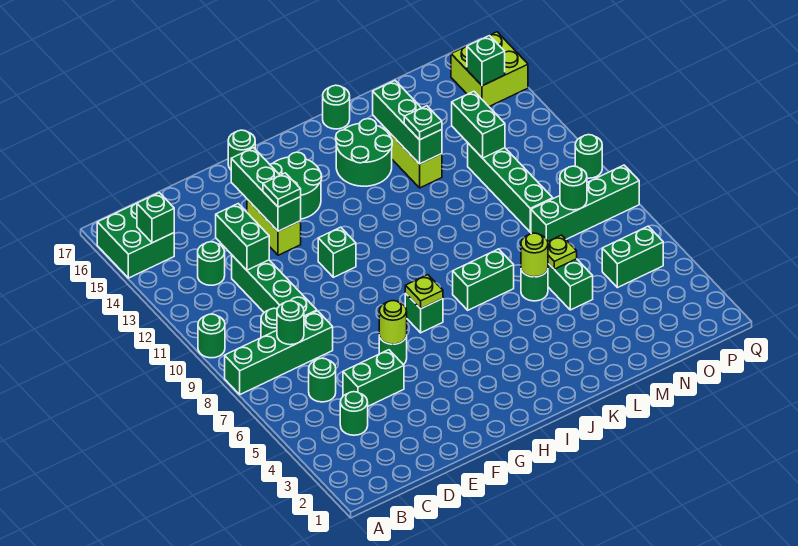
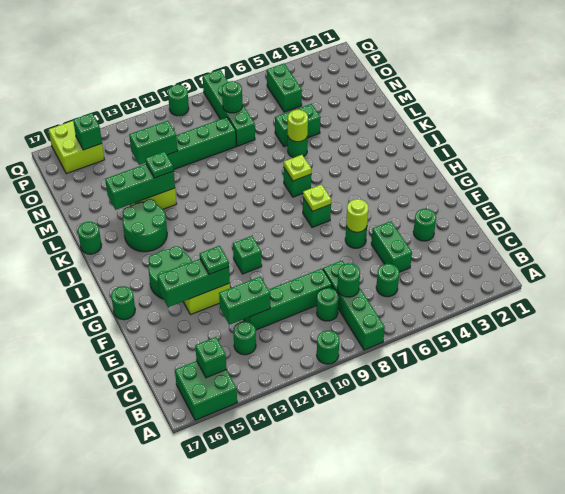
green 1x1 round brick [340,392,368,435] -> green 1x1 round brick moved to [413,209,436,241]
green 1x2 brick [453,249,514,310] -> green 1x1 brick [284,168,311,197]
lime 1x1 plate [548,235,577,269] -> lime 1x1 plate moved to [284,155,311,181]

